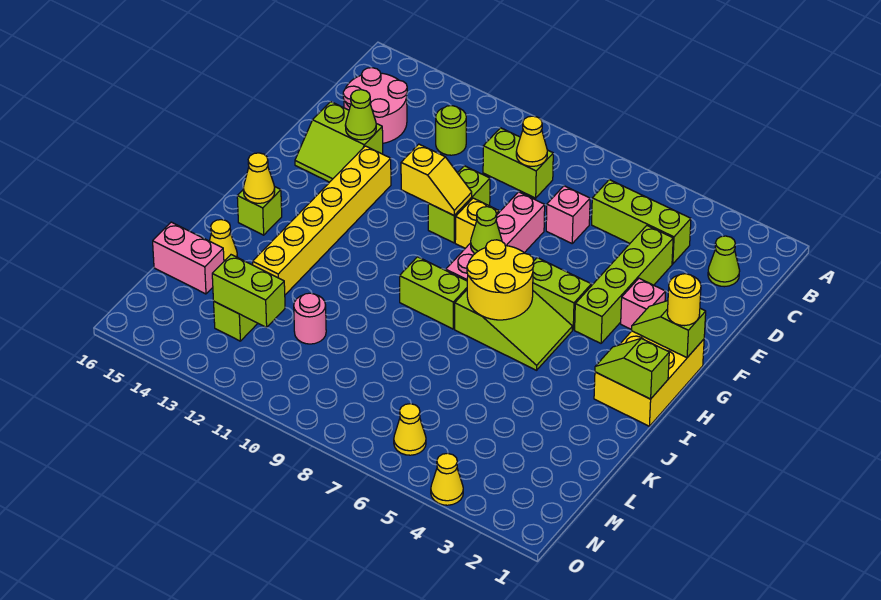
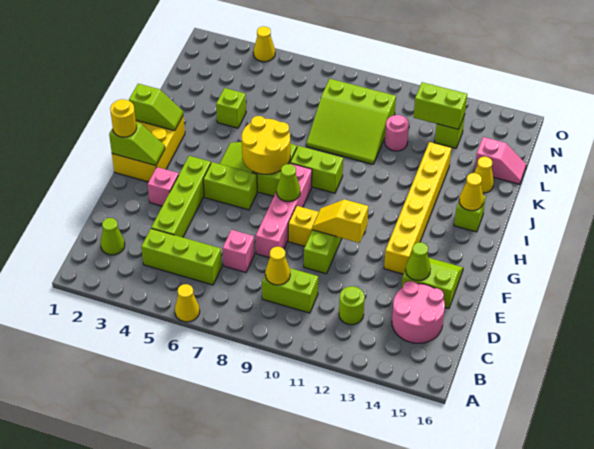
none -> lime 1x1 brick [216,88,246,128]
none -> lime 3x3 slope [306,79,396,164]
pink 1x2 brick [153,222,224,294] -> pink 1x2 slope [474,137,526,184]
yellow 1x1 cone [394,404,426,455] -> yellow 1x1 cone moved to [175,284,200,322]

